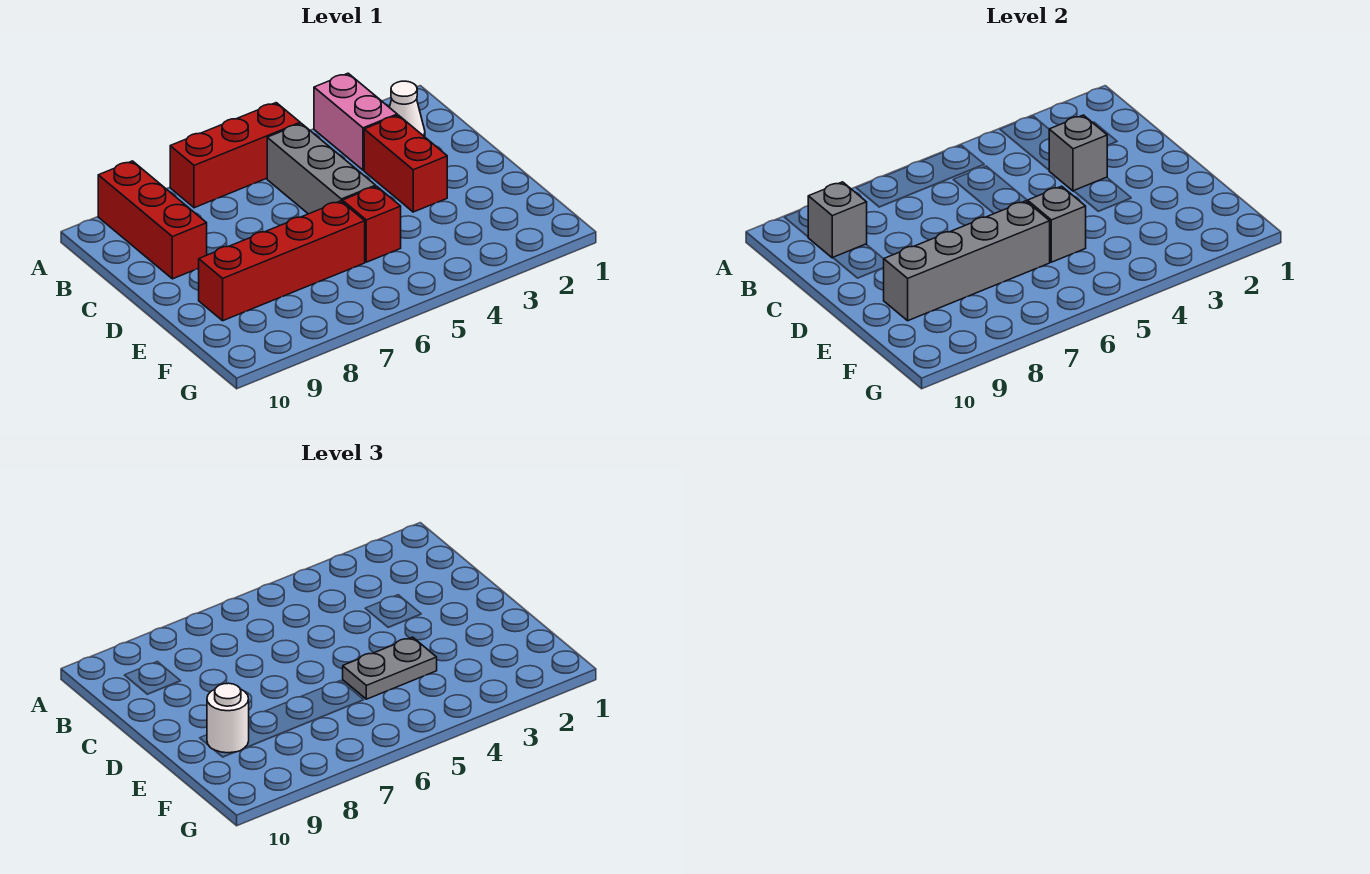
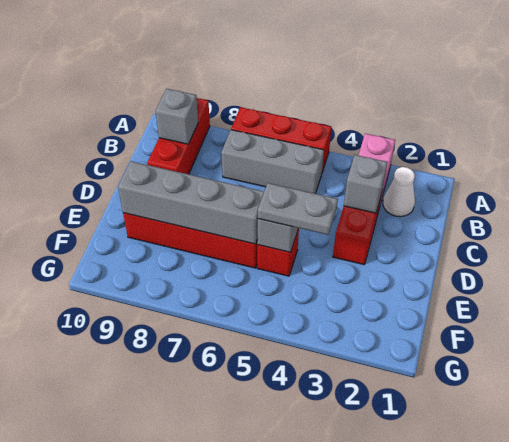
grey 1x3 brick [267,123,376,214] -> grey 1x3 brick turned to [221,130,324,194]
white 1x1 round brick [207,683,249,753] -> none

